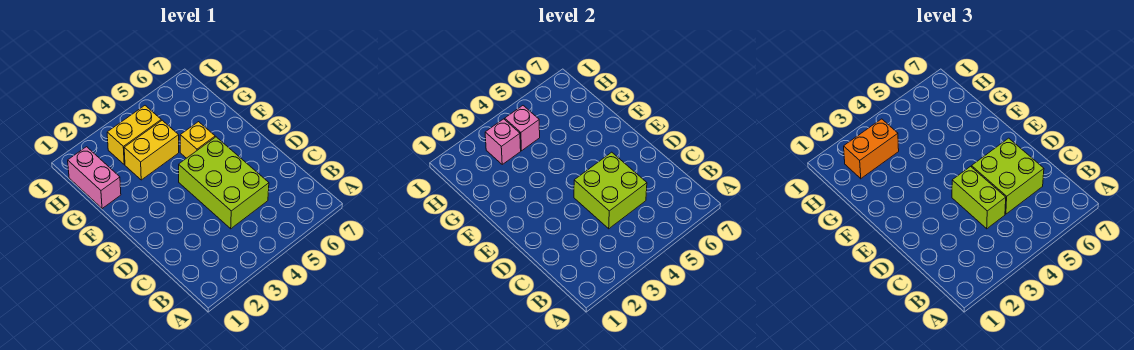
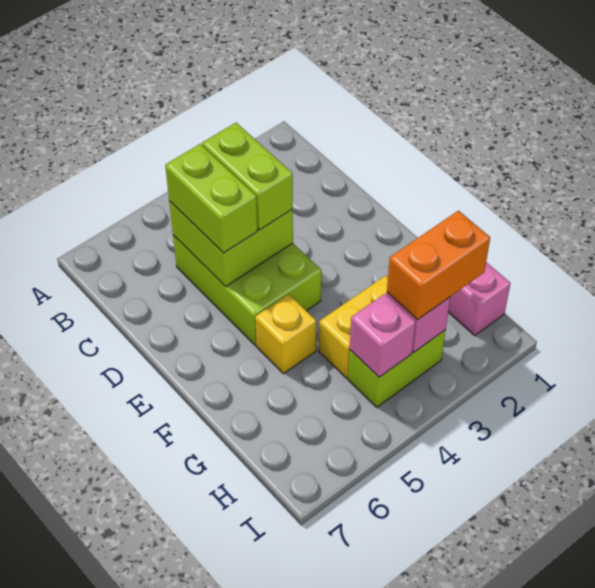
lime 2x2 brick [972,138,1044,214] -> lime 1x2 brick [165,144,258,253]
yellow 1x2 brick [107,106,161,164] -> lime 1x2 brick [348,330,446,407]

